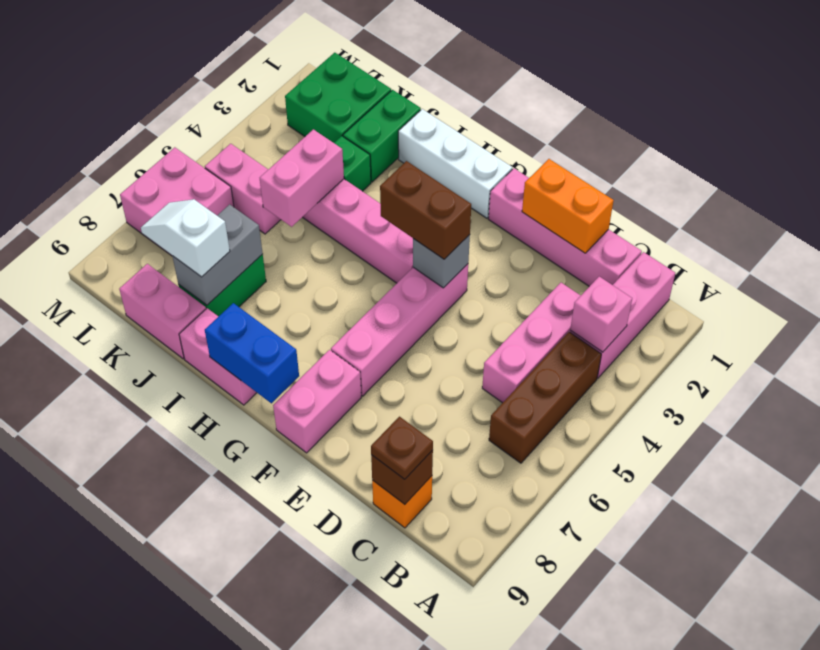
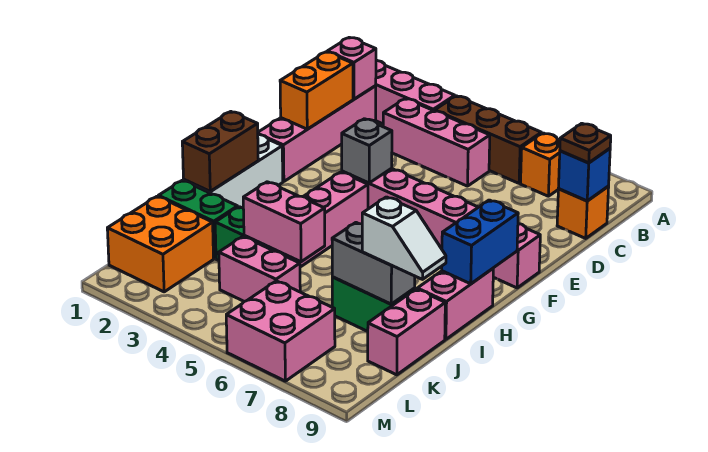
pink 1x1 brick [570,277,632,352] -> pink 1x1 brick moved to [327,37,376,99]
none -> orange 1x1 brick [521,133,560,196]
brown 1x1 brick [371,450,433,504] -> blue 1x1 brick [558,149,610,201]
brown 1x2 brick [380,161,471,259] -> brown 1x2 brick moved to [182,112,258,191]
white 1x2 slope [141,199,230,277] -> white 1x2 slope turned to [362,197,446,279]
green 2x2 brick [285,53,391,143] -> orange 2x2 brick [107,196,213,292]
pink 1x2 brick [205,144,281,234] -> pink 1x2 brick turned to [219,237,300,302]

